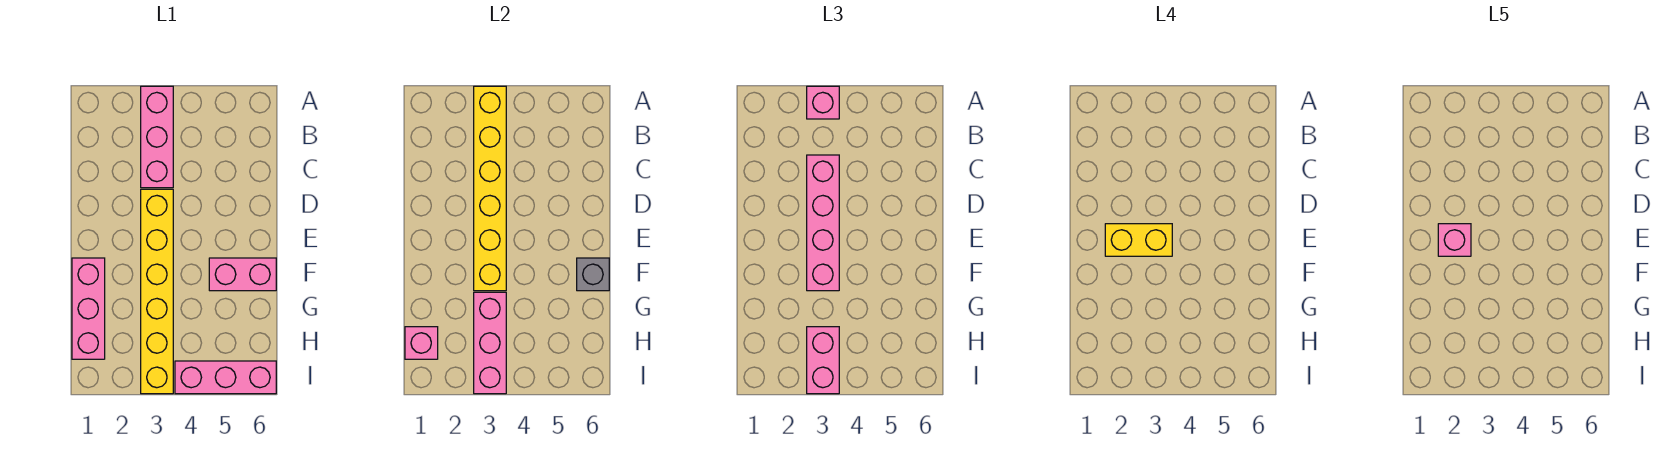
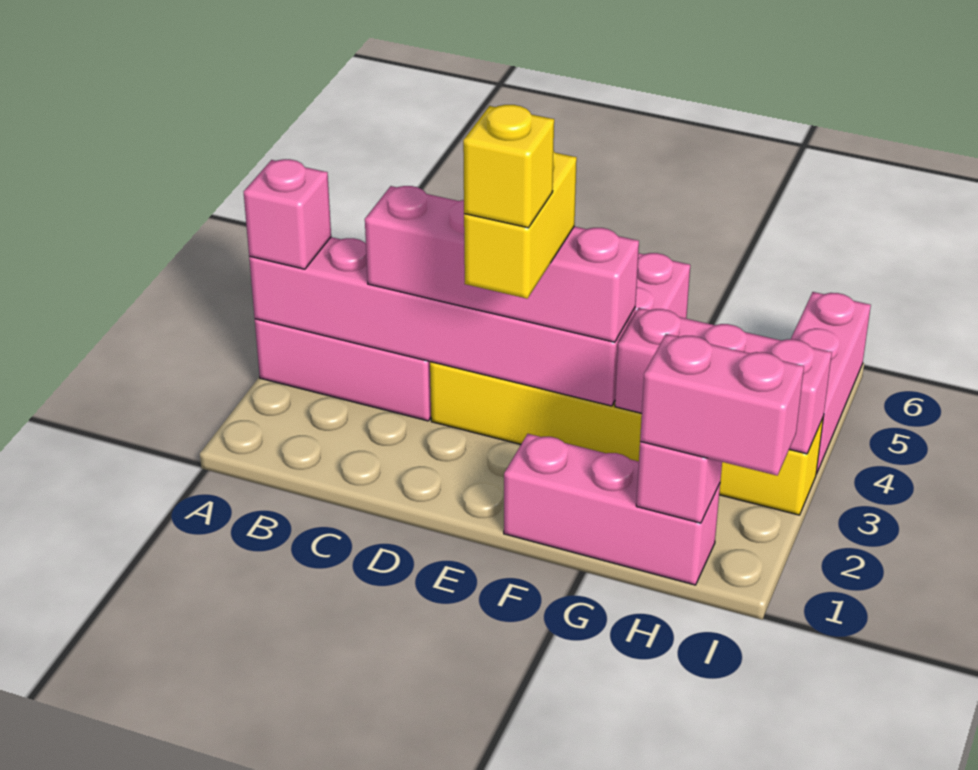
yellow 1x6 brick [474,86,506,291] -> pink 1x6 brick [249,237,636,406]
pink 1x1 brick [1438,224,1471,256] -> yellow 1x1 brick [463,105,554,228]
grey 1x1 brick [577,258,609,291] -> none
pink 1x2 brick [807,327,839,394] -> pink 1x2 brick moved to [640,334,804,476]

